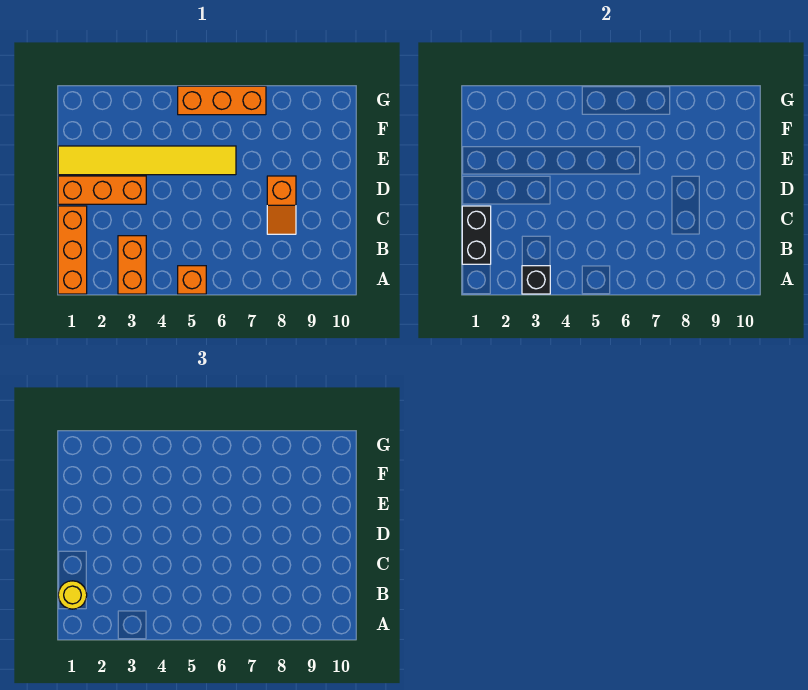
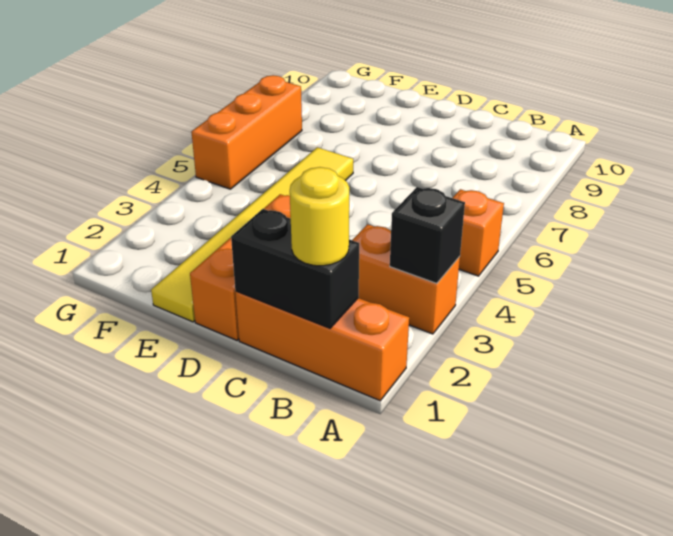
orange 1x2 slope [267,176,296,234] -> none

